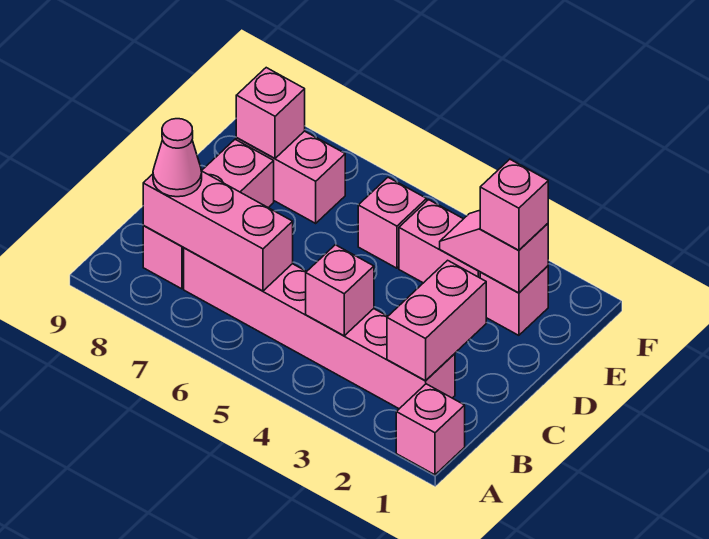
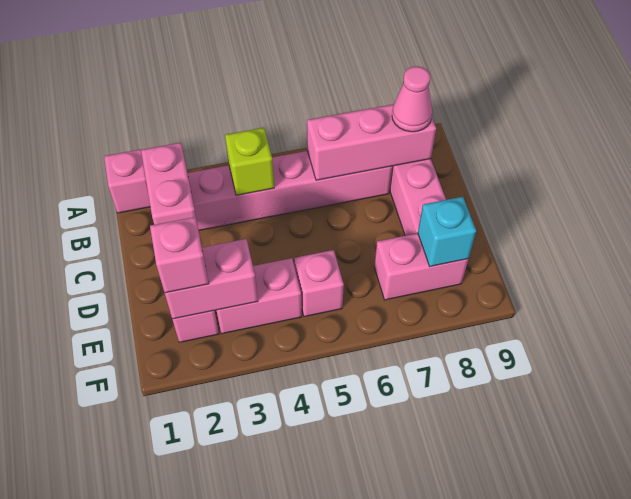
pink 1x1 brick [306,245,374,336] -> lime 1x1 brick [225,128,274,195]
pink 1x2 slope [440,210,548,293] -> pink 1x2 brick [165,239,258,319]
pink 1x1 brick [236,68,305,158] -> cyan 1x1 brick [418,197,476,266]

